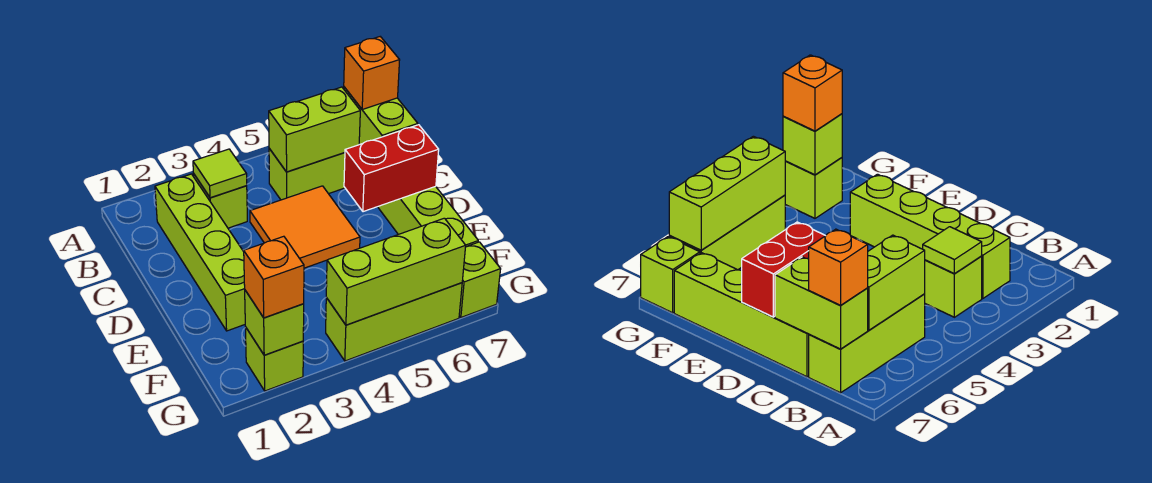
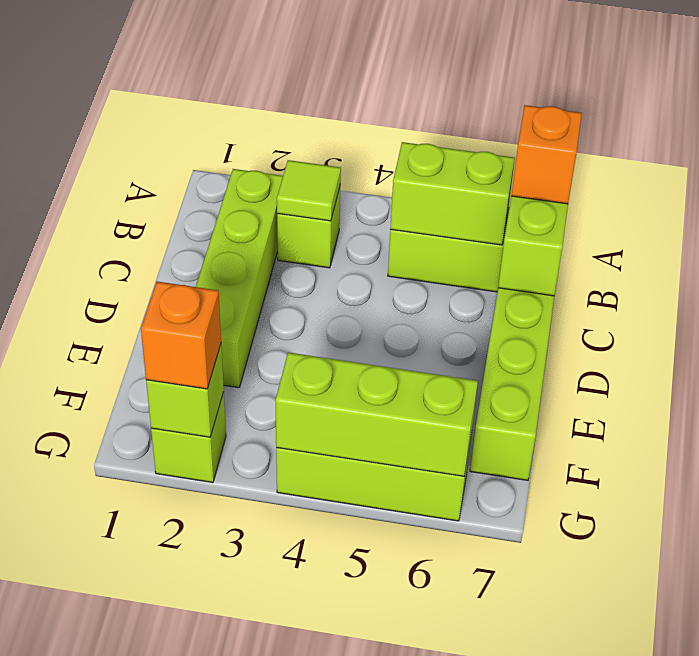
orange 2x2 tile [250,186,360,268] -> none
red 1x2 brick [344,125,439,212] -> none
lime 1x1 brick [459,242,501,317] -> none

